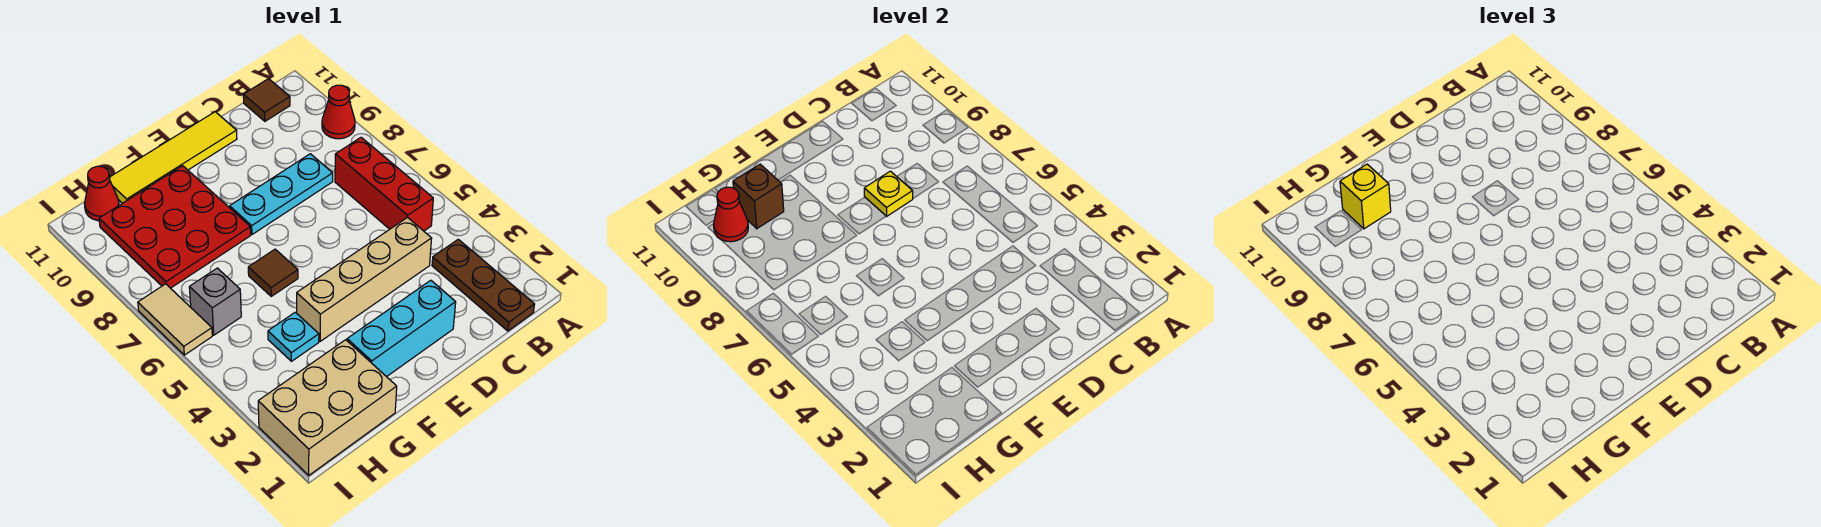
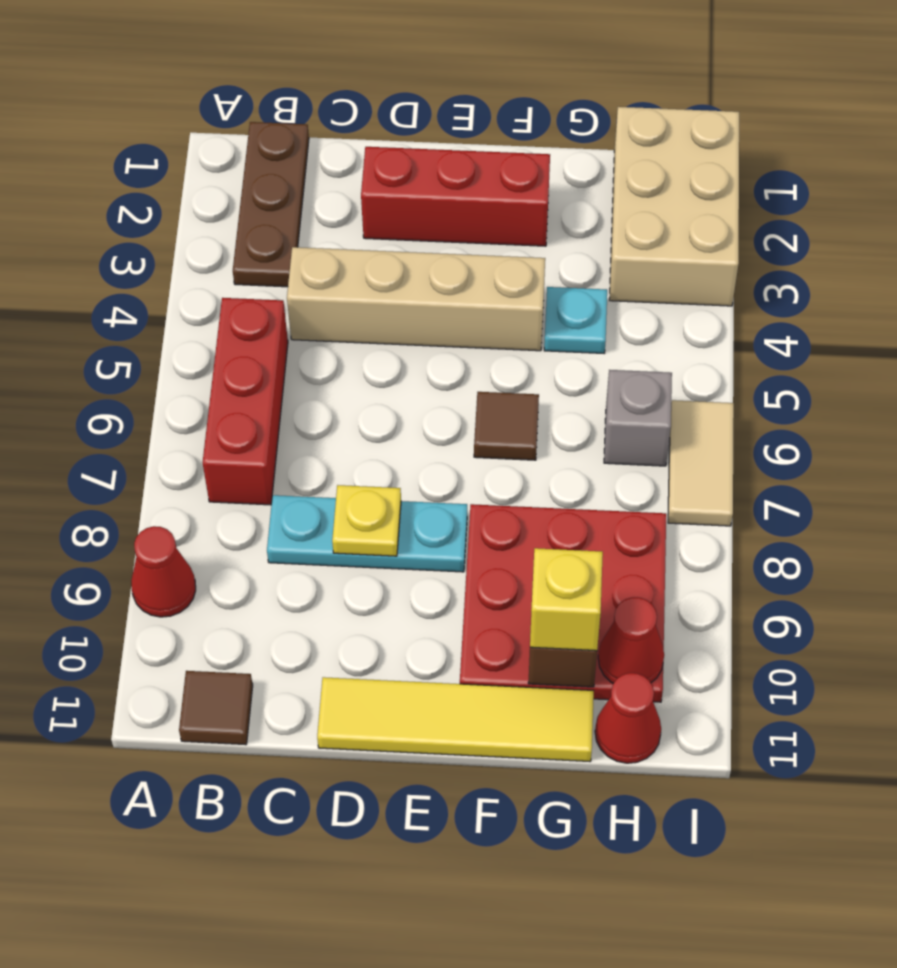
cyan 1x3 brick [347,280,456,377] -> red 1x3 brick [361,147,550,246]
tan 2x3 brick [258,340,397,475] -> tan 2x3 brick turned to [609,107,739,306]

